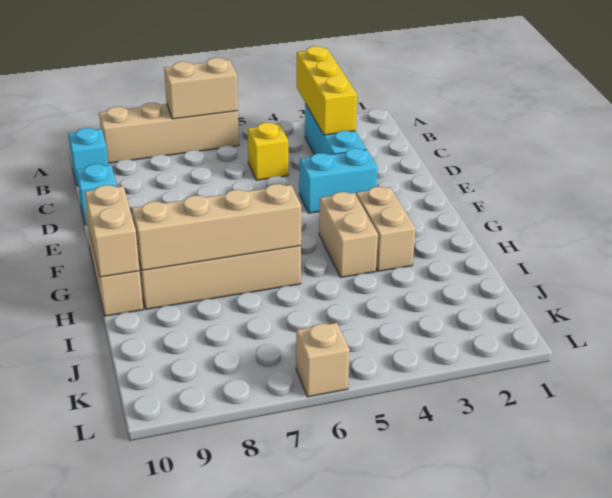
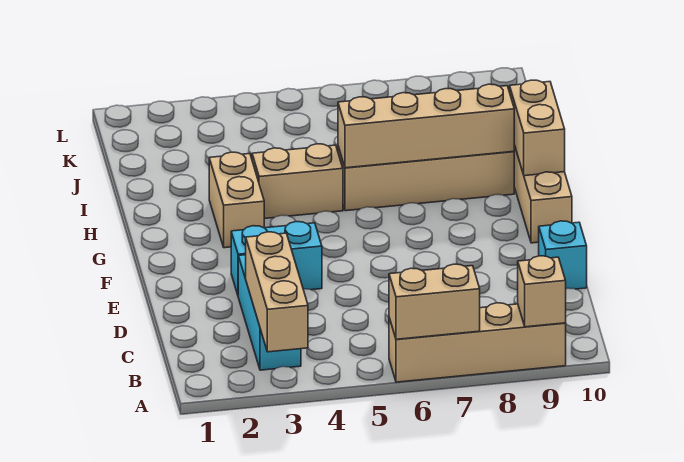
yellow 1x3 brick [297,46,357,135] -> tan 1x3 brick [246,232,308,352]
cyan 1x1 brick [68,128,108,186] -> none
yellow 1x1 brick [248,123,288,180] -> none
tan 1x2 brick [319,192,378,277] -> tan 1x2 brick turned to [252,144,343,219]
tan 1x1 brick [296,323,350,397] -> tan 1x1 brick moved to [518,256,566,327]

